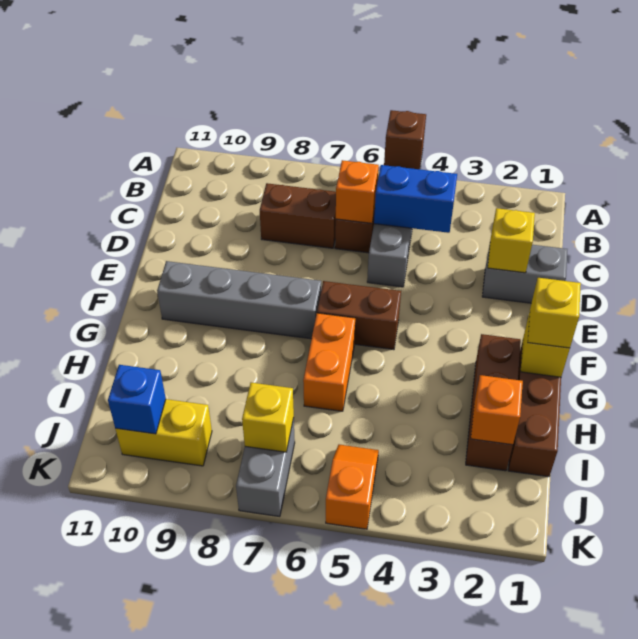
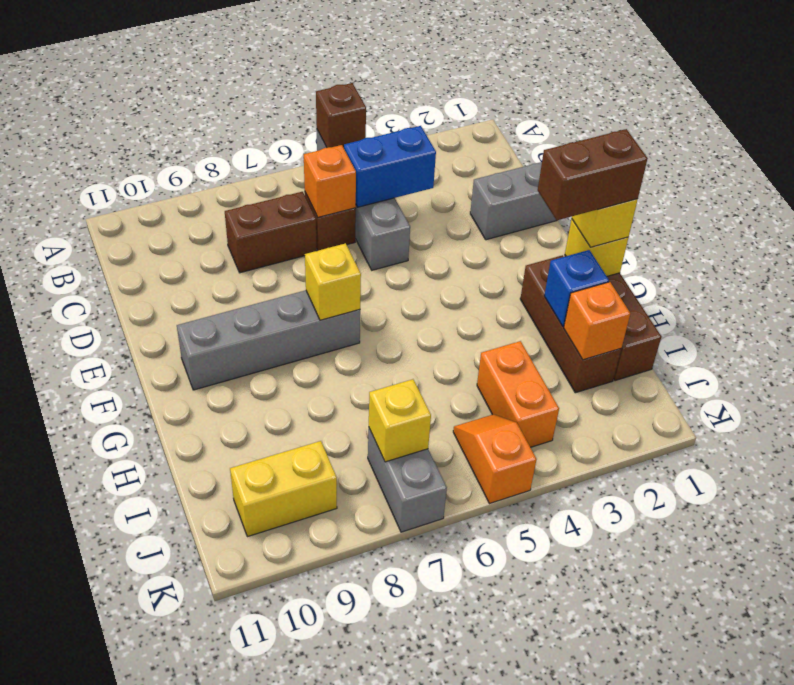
yellow 1x1 brick [488,208,535,273] -> yellow 1x1 brick moved to [305,243,361,320]
brown 1x2 brick [317,281,401,350] -> brown 1x2 brick moved to [538,129,648,220]
orange 1x2 brick [303,313,355,411] -> orange 1x2 brick moved to [477,341,559,447]
blue 1x1 brick [108,365,166,434] -> blue 1x1 brick moved to [544,250,609,326]

